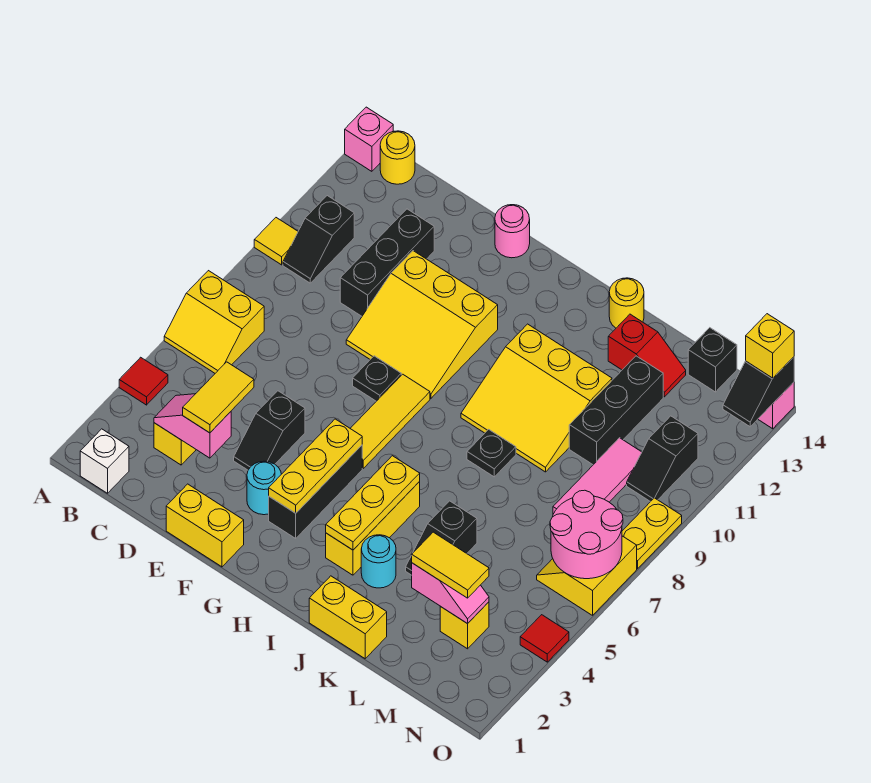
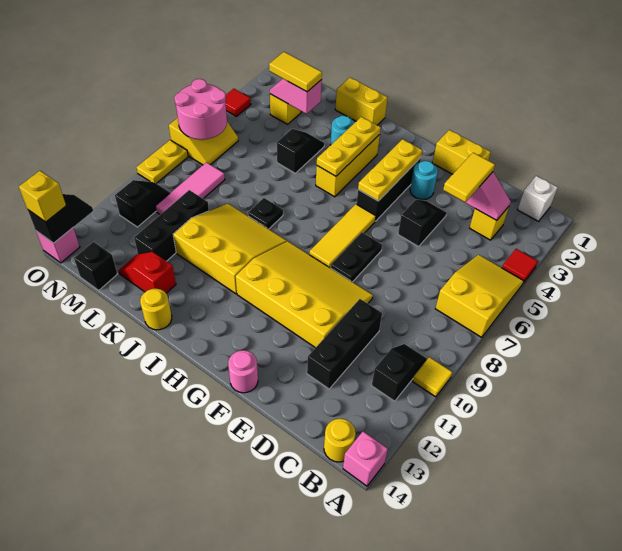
yellow 2x2 slope [164,271,264,373] -> yellow 2x3 slope [435,255,524,337]
yellow 3x3 slope [346,251,498,398] -> yellow 3x4 slope [236,241,373,348]
black 1x1 plate [353,356,401,401] -> black 1x2 plate [331,232,382,282]

